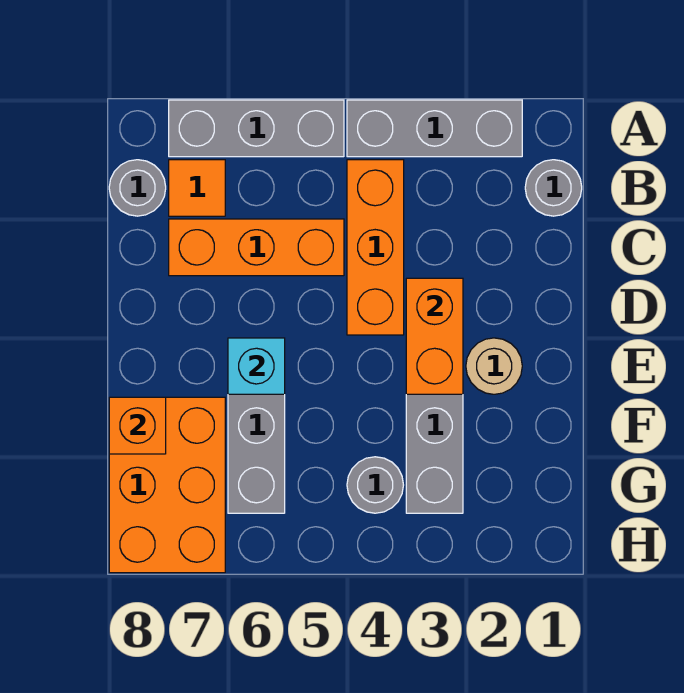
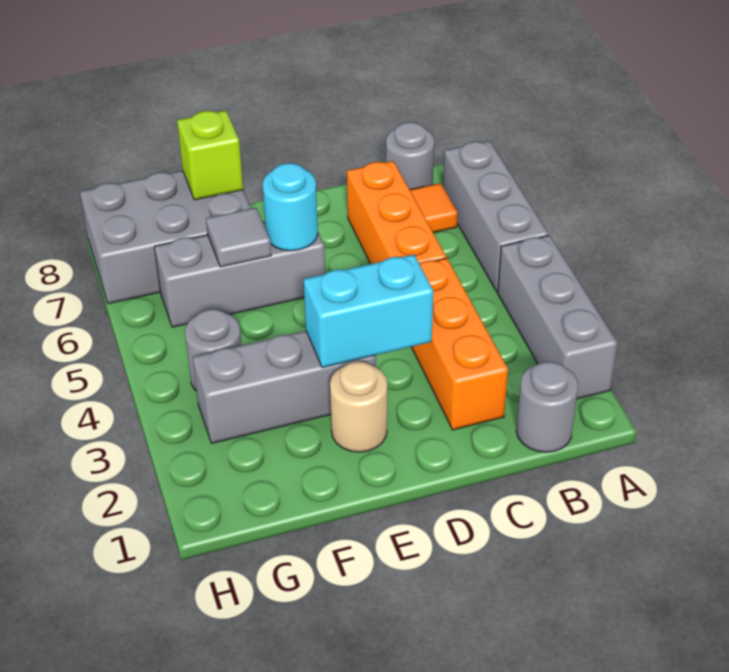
orange 1x3 brick [347,160,404,335] -> orange 1x3 brick turned to [412,258,508,430]
orange 1x2 brick [406,278,463,394] -> cyan 1x2 brick [304,255,433,368]
cyan 1x1 brick [228,338,285,394] -> cyan 1x1 round brick [263,163,318,251]
none -> grey 1x1 tile [206,208,271,267]
orange 2x3 brick [109,397,225,573] -> grey 2x3 brick [80,171,251,304]
orange 1x1 brick [109,397,166,454] -> lime 1x1 brick [177,111,243,200]

